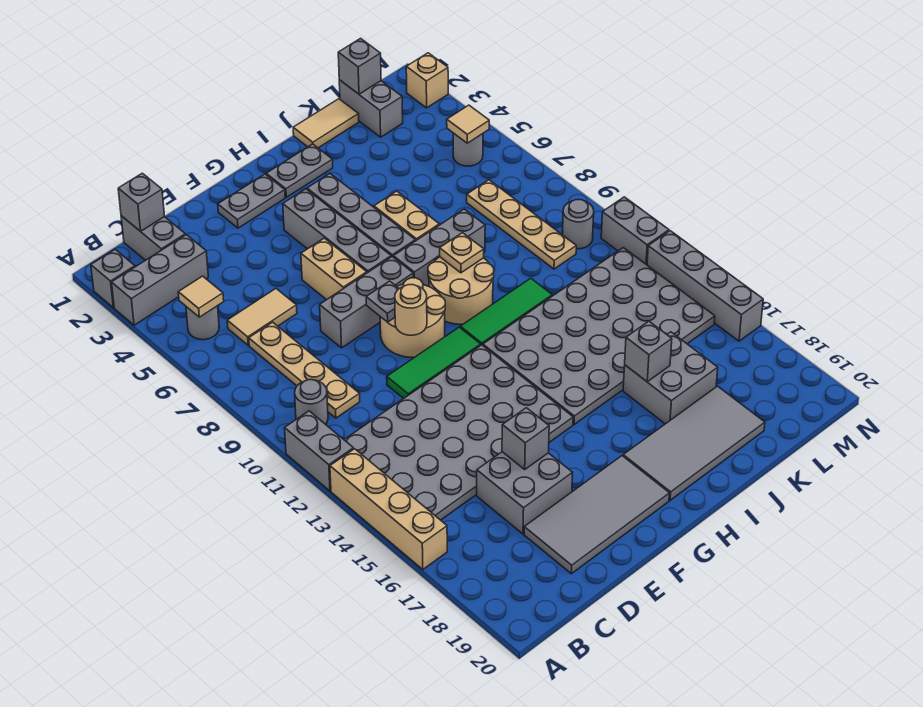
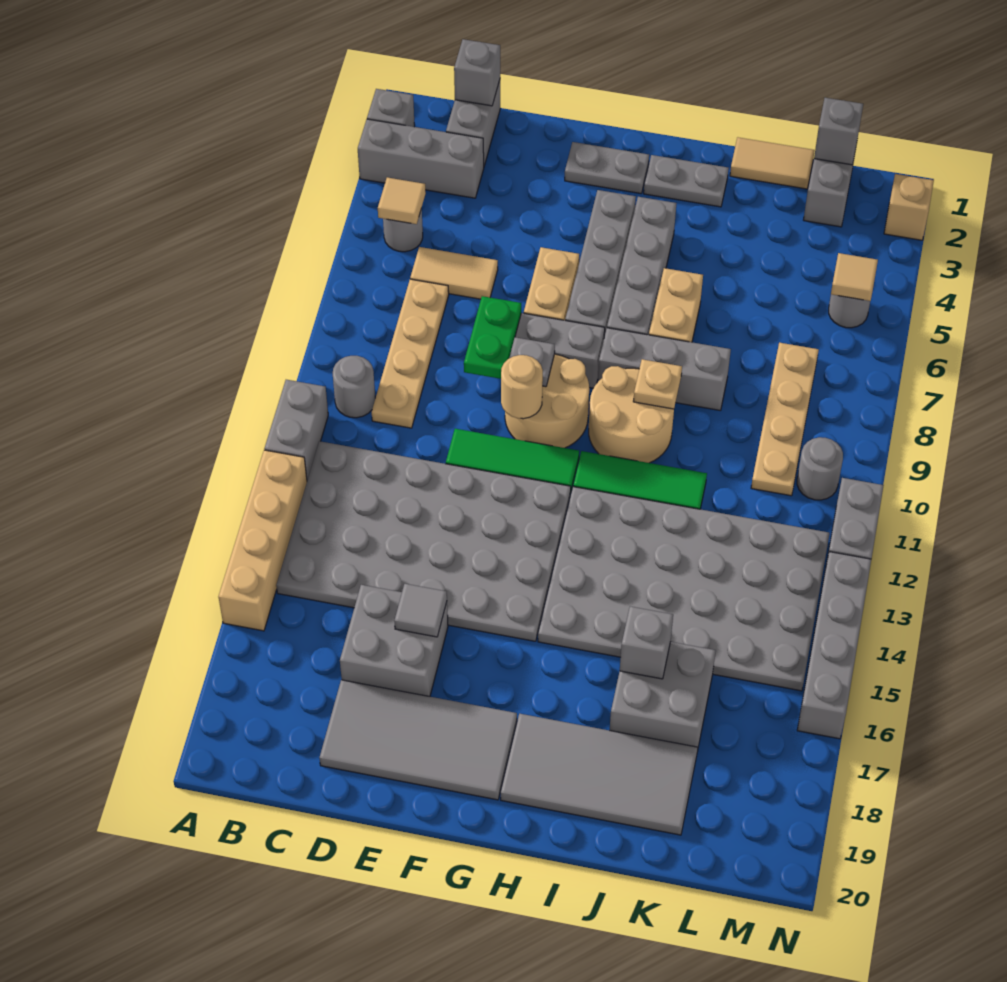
none -> green 1x2 plate [464,296,521,379]
grey 1x1 brick [502,408,549,469] -> grey 1x1 tile [394,584,447,637]

